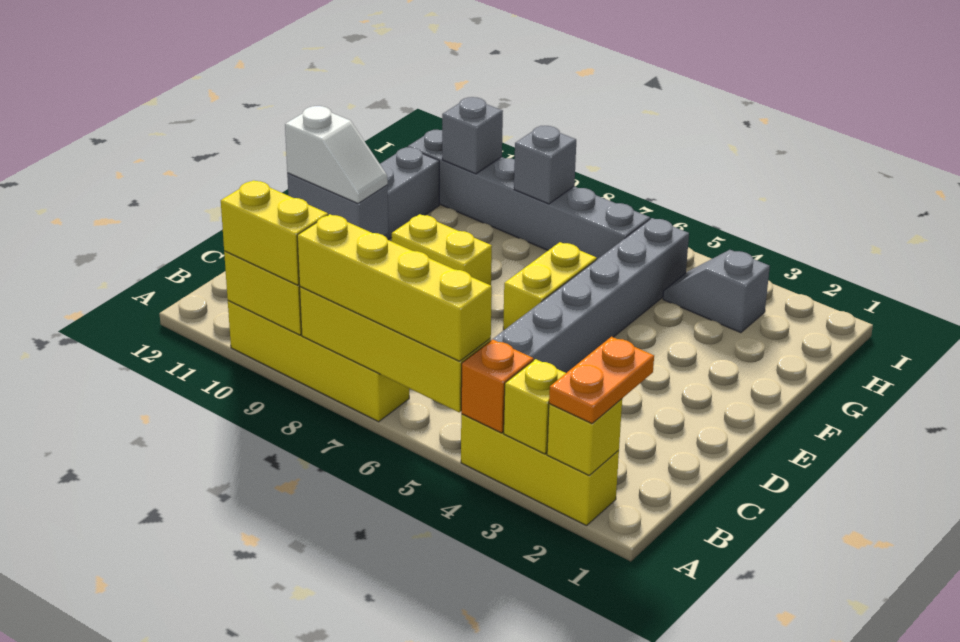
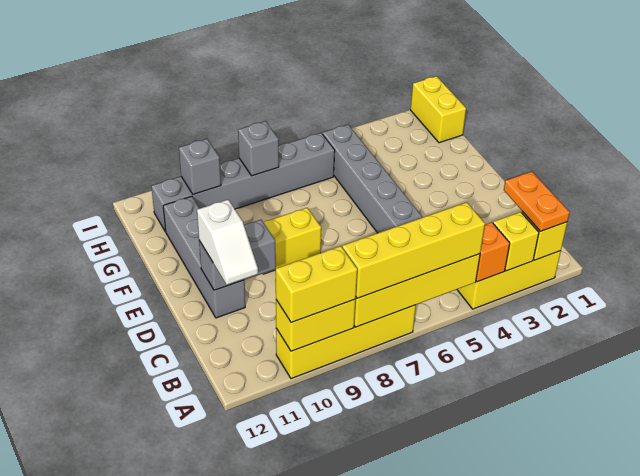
white 1x2 slope [285,106,388,203] -> white 1x2 slope turned to [197,200,258,285]
yellow 1x2 brick [503,242,597,330] -> yellow 1x2 brick moved to [411,76,466,143]
grey 1x2 slope [663,250,770,333] -> none

